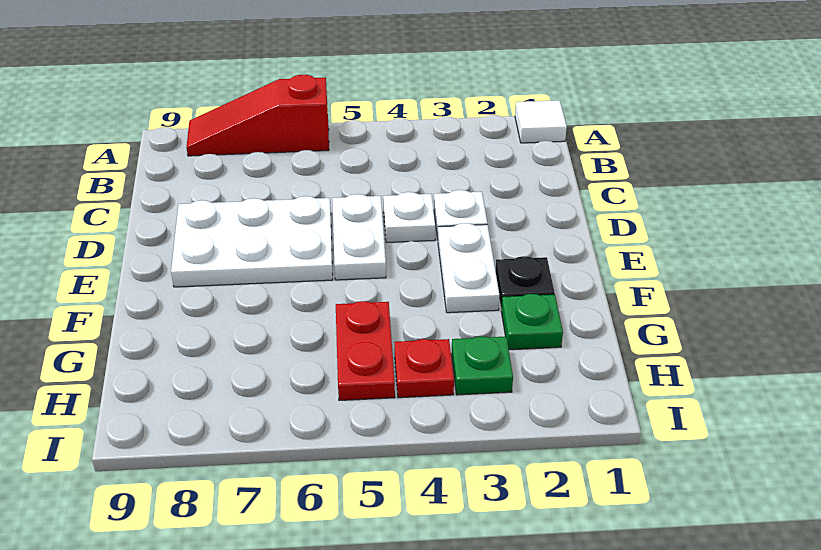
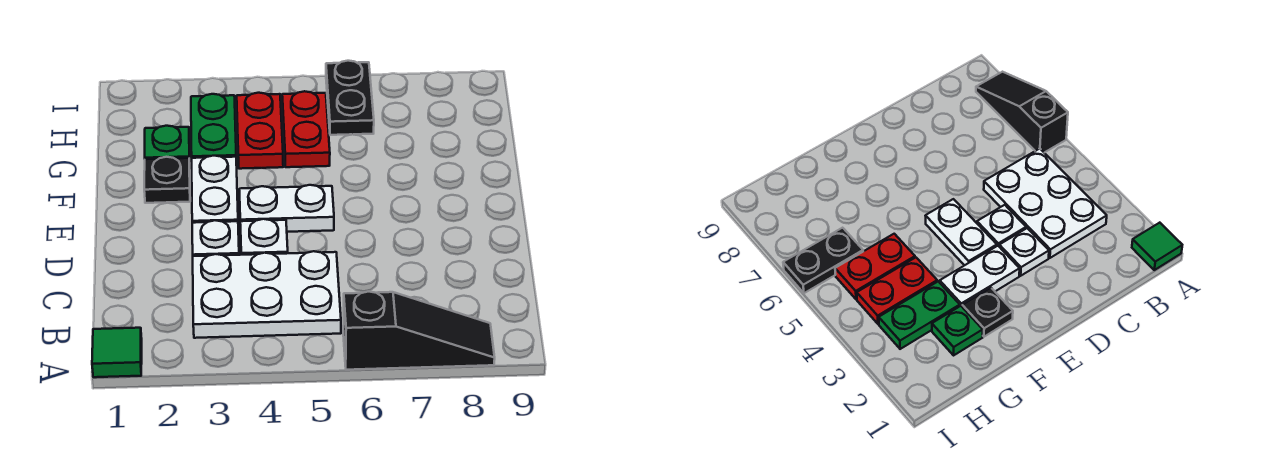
white 1x1 tile [515,100,567,143] -> green 1x1 tile [92,328,142,377]
red 1x3 slope [186,75,329,156] -> black 1x3 slope [343,292,495,370]
white 1x2 plate [332,194,386,280] -> white 1x2 plate turned to [239,185,334,232]
white 2x3 plate [171,196,333,287] -> white 2x3 plate moved to [193,251,341,338]
green 1x1 plate [451,336,513,395] -> green 1x2 plate [191,94,236,158]
red 1x1 plate [394,339,454,398] -> red 1x2 plate [237,93,283,169]
none -> black 1x2 plate [326,61,374,135]

